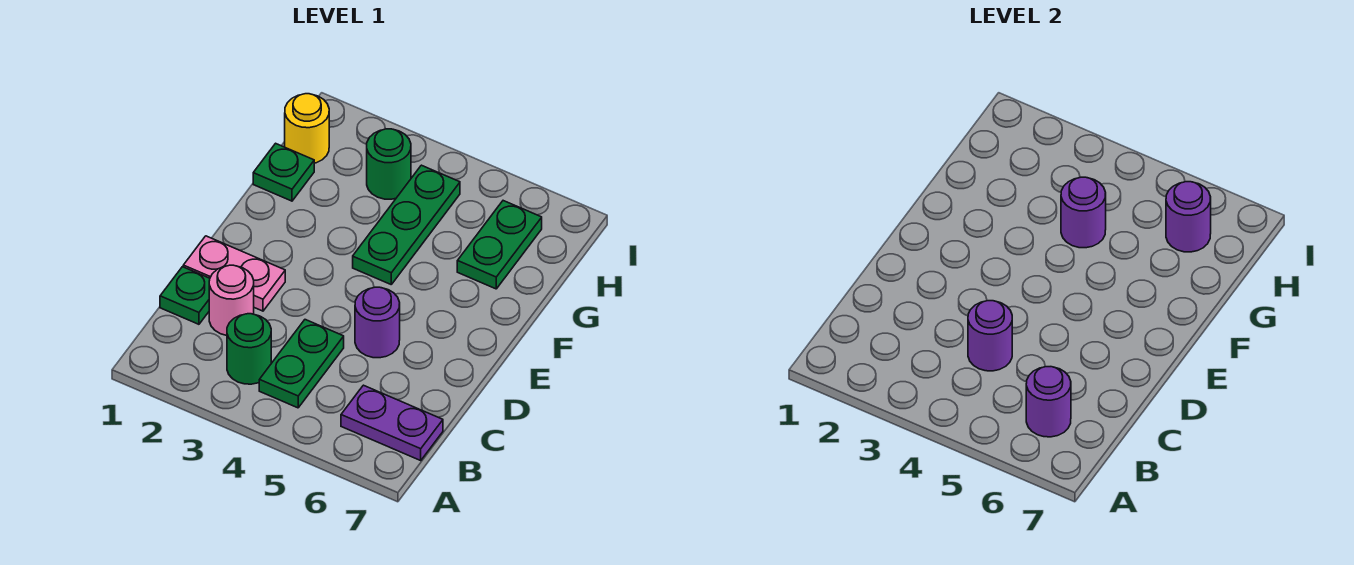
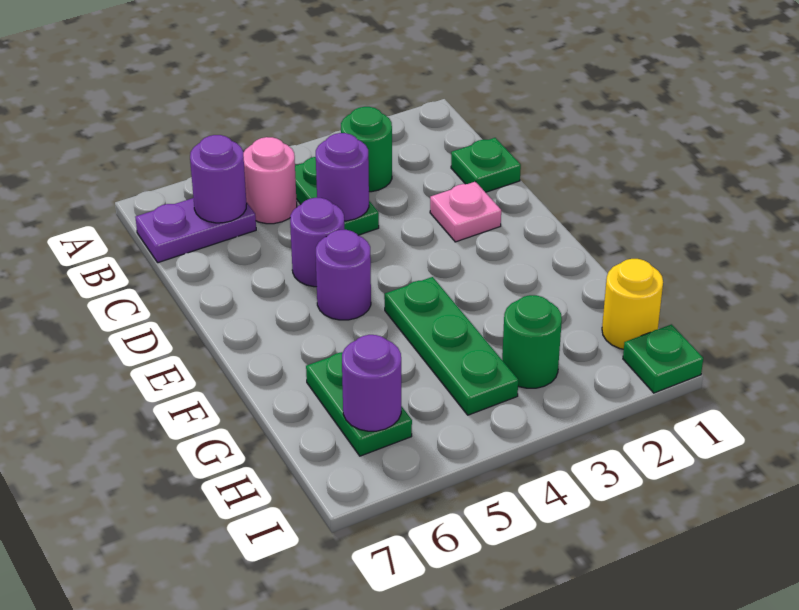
pink 1x1 round brick [209,265,254,336] -> pink 1x1 round brick moved to [243,137,297,224]
pink 1x2 plate [183,236,285,311] -> pink 1x1 plate [430,182,501,242]
green 1x1 plate [253,143,314,201] -> green 1x1 plate moved to [623,324,703,393]
purple 1x1 round brick [1061,177,1106,248] -> purple 1x1 round brick moved to [316,230,371,320]

